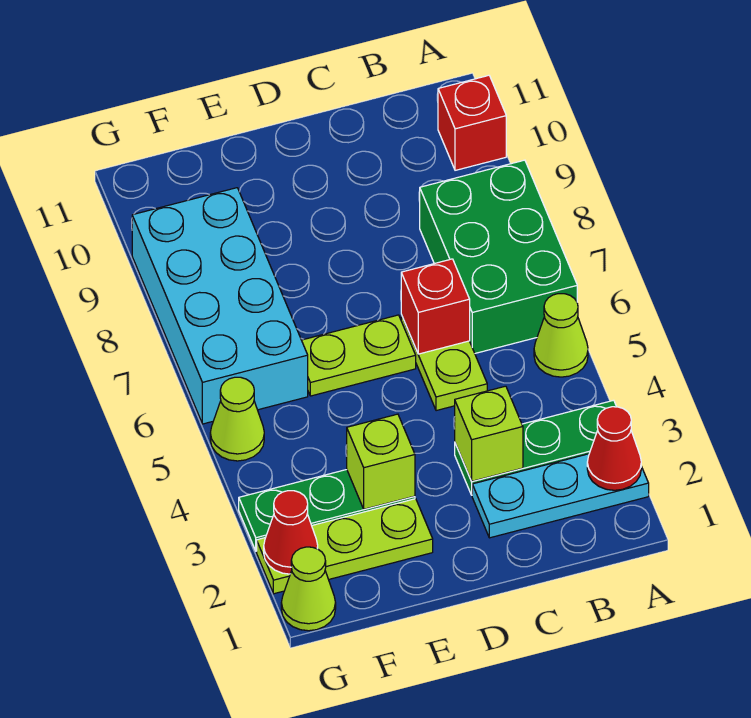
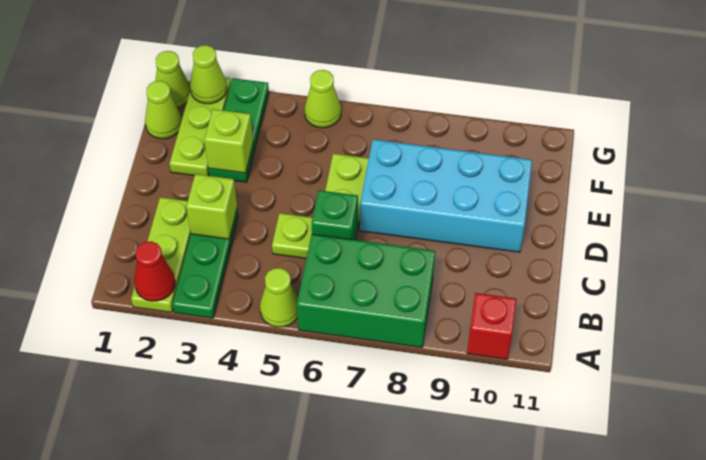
cyan 1x3 plate [472,454,649,538] -> lime 1x3 plate [131,197,191,312]
red 1x1 brick [401,259,470,354] -> green 1x1 brick [312,190,358,240]
none -> lime 1x1 cone [145,81,182,139]
cyan 2x4 brick [132,188,308,424] -> cyan 2x4 brick moved to [360,139,532,252]
red 1x1 cone [264,491,318,574] -> lime 1x1 cone [190,45,227,104]

